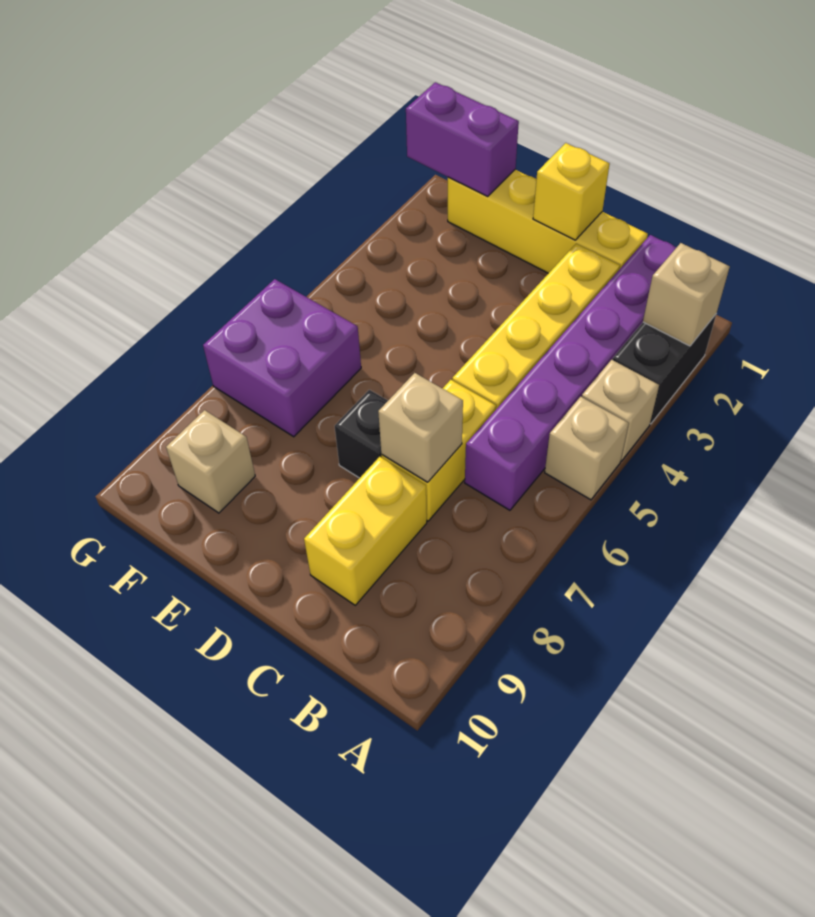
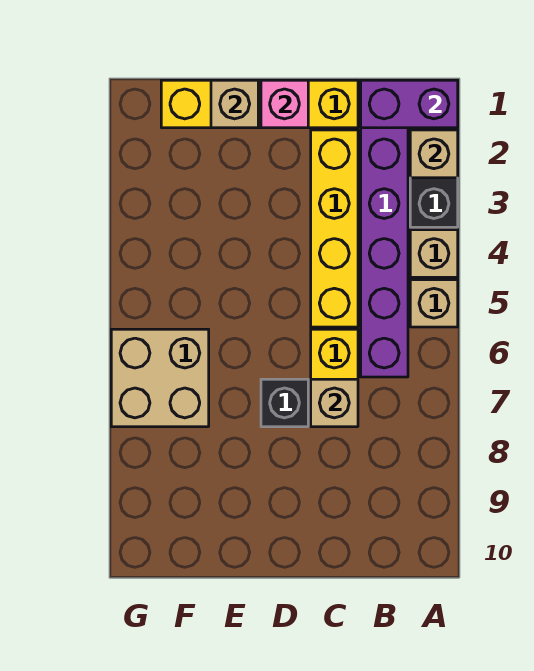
yellow 1x2 brick [304,457,427,605] -> none
yellow 1x1 brick [533,143,610,240] -> pink 1x1 brick [261,80,308,128]
purple 1x2 brick [406,82,519,196] -> purple 1x2 brick moved to [361,80,458,128]
purple 2x2 brick [203,279,361,437] -> tan 2x2 brick [111,329,209,427]
tan 1x1 brick [166,410,255,513] -> tan 1x1 brick moved to [211,80,258,128]

